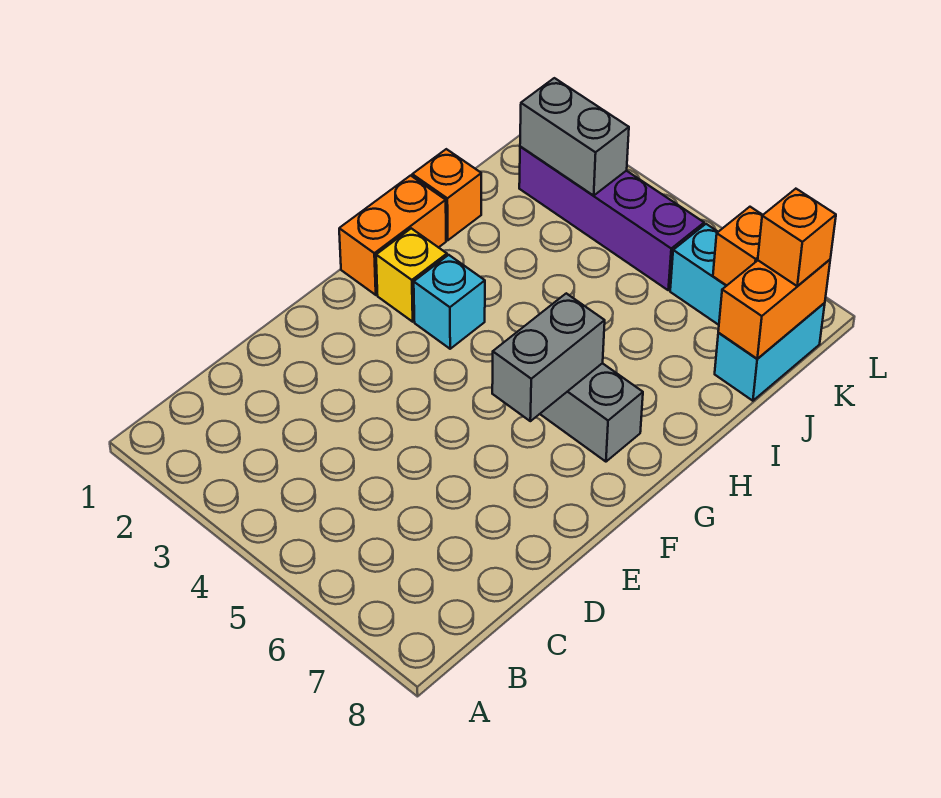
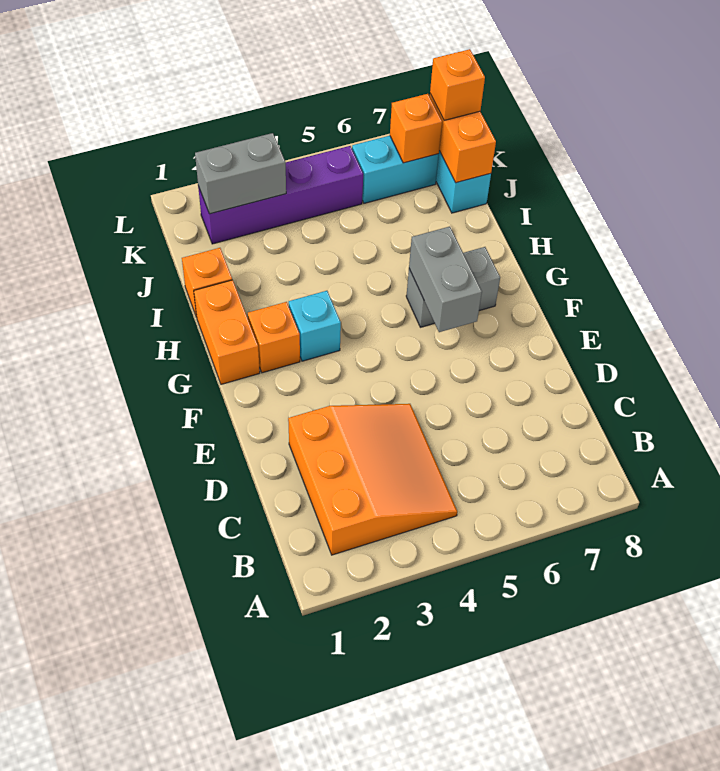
none -> orange 3x3 slope [288,404,457,555]
yellow 1x1 brick [376,228,447,322] -> orange 1x1 brick [248,302,300,373]

